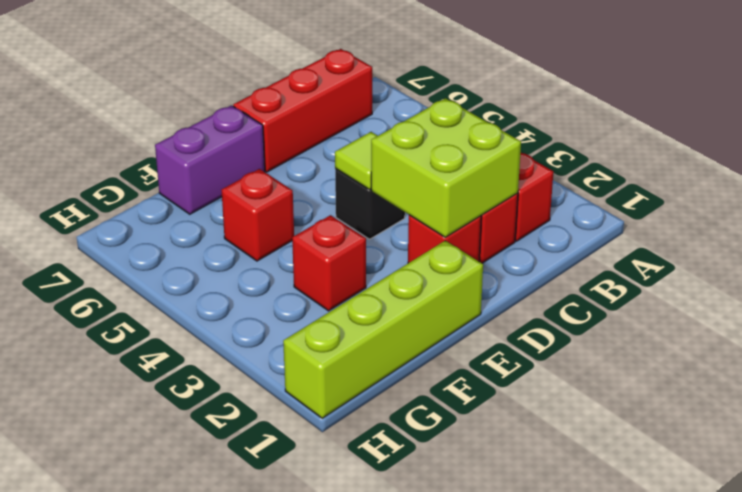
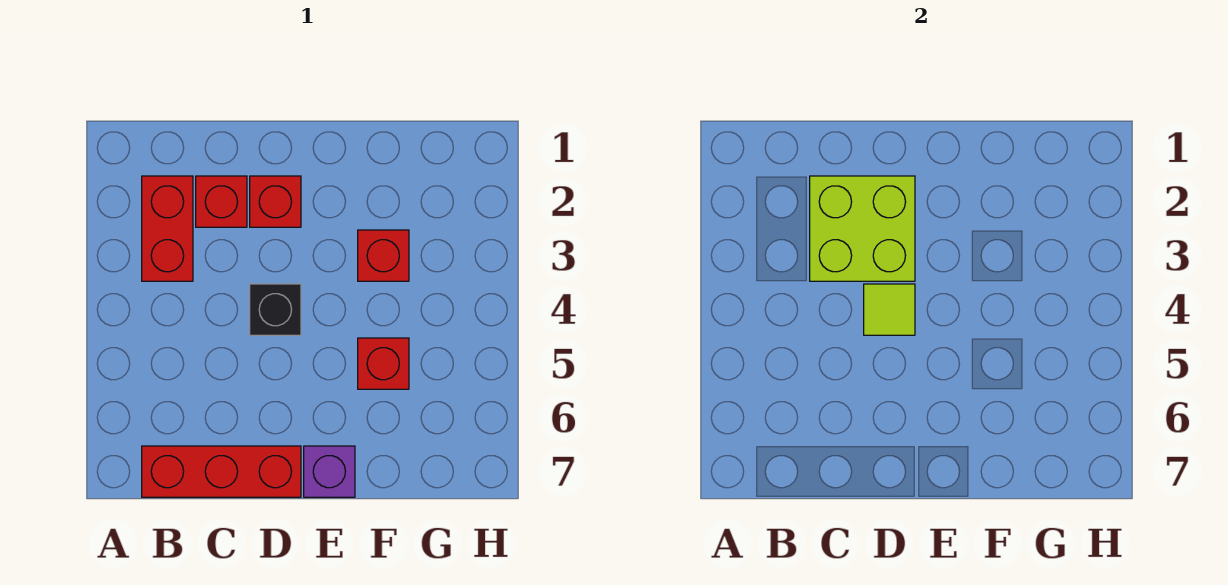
lime 1x4 brick [283,241,483,418] -> none
purple 1x2 brick [155,105,265,214] -> purple 1x1 brick [304,446,355,497]

